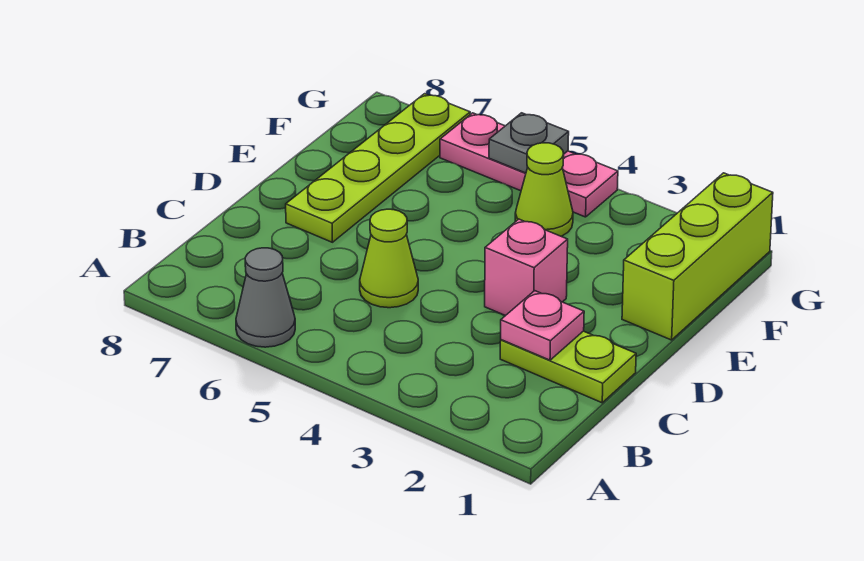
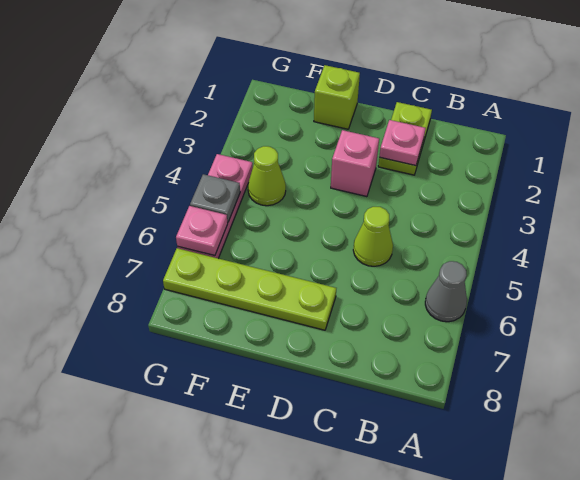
lime 1x3 brick [622,173,773,340] -> lime 1x1 brick [314,65,360,129]
none -> pink 1x1 plate [176,206,228,256]

